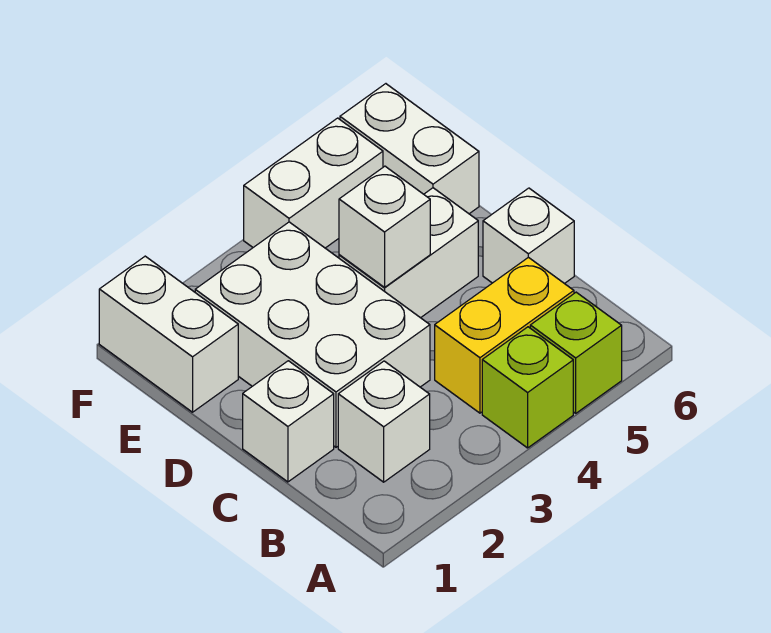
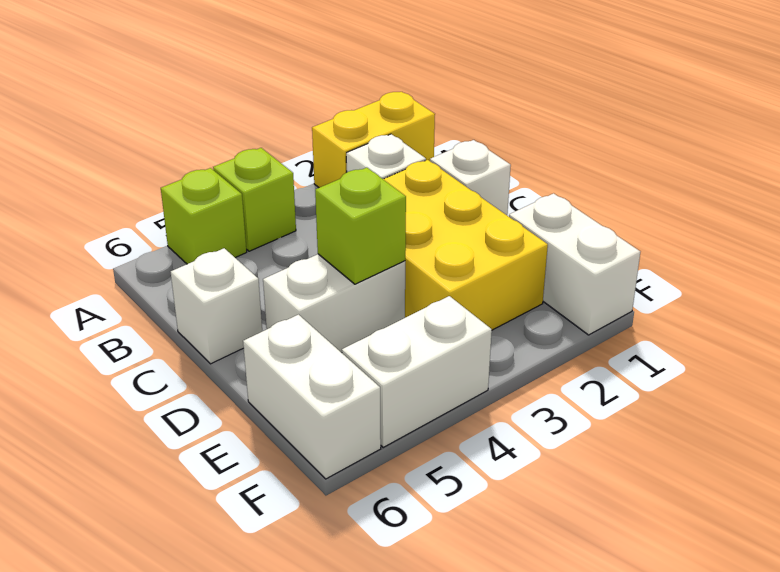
yellow 1x2 brick [435,257,574,413] -> yellow 1x2 brick moved to [312,92,435,188]
white 2x3 brick [195,222,430,447] -> yellow 2x3 brick [383,160,548,330]
white 1x1 brick [339,166,430,287] -> lime 1x1 brick [315,168,406,284]

